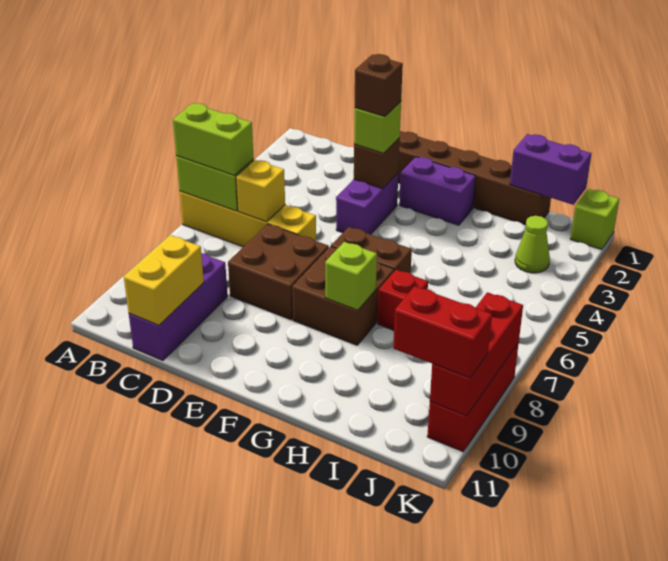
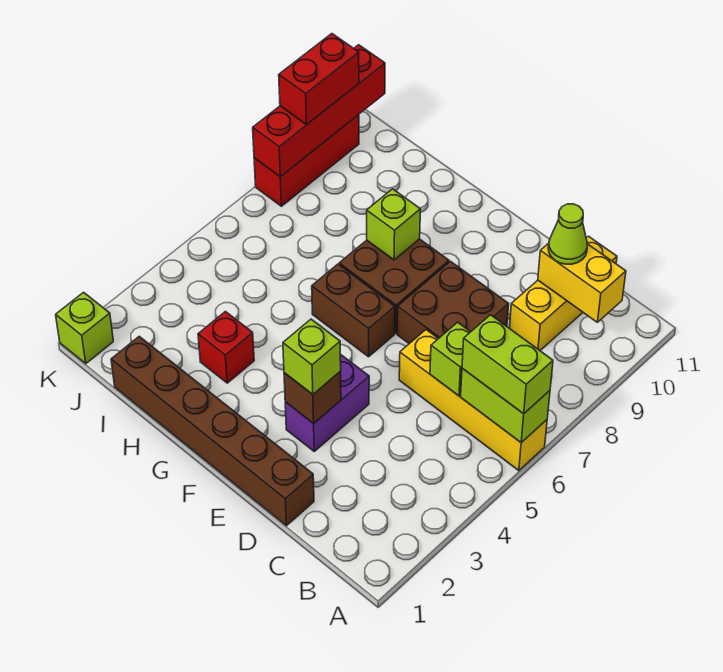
yellow 1x1 brick [236,160,285,222] -> lime 1x1 brick [430,322,470,396]
purple 1x3 brick [129,253,228,361] -> yellow 1x3 brick [510,236,617,350]
yellow 1x2 brick [124,235,204,325] -> yellow 1x2 brick turned to [538,243,626,322]
brown 1x1 brick [355,54,403,117] -> none
purple 1x2 brick [399,157,476,225] -> none
red 1x1 brick [378,270,428,330] -> red 1x1 brick moved to [198,312,254,383]
purple 1x2 brick [510,134,591,205] -> none
lime 1x1 cone [515,216,550,273] -> lime 1x1 cone moved to [548,204,587,264]
red 1x2 brick [393,286,492,378] -> red 1x2 brick turned to [279,34,359,125]
red 1x3 brick [430,292,523,416] -> red 1x4 brick [253,45,385,177]

